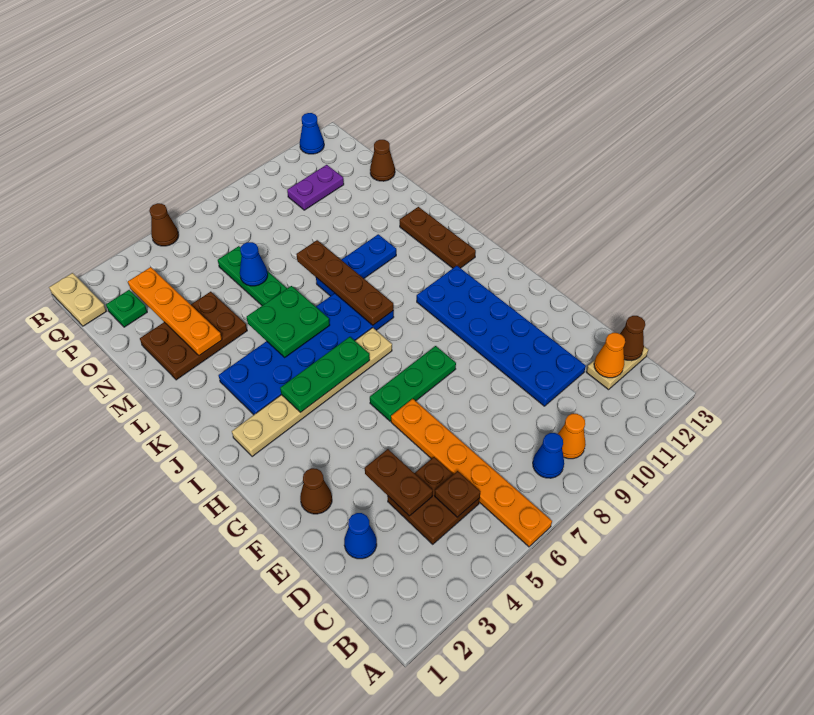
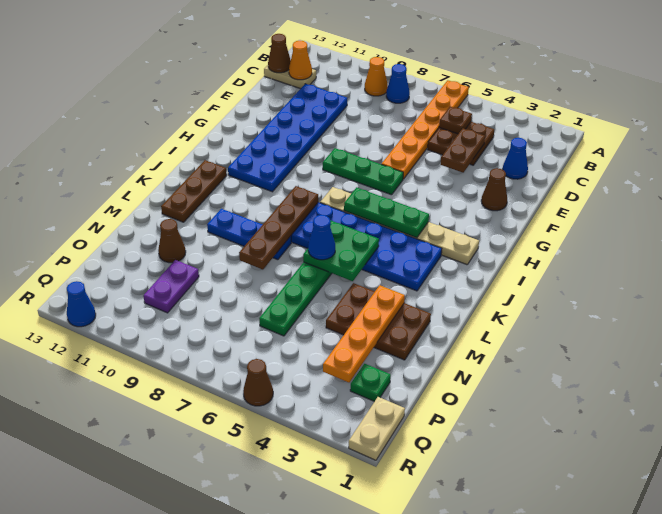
blue 1x1 cone [240,242,268,286] -> blue 1x1 cone moved to [308,215,335,260]
brown 1x1 cone [370,140,395,181] -> brown 1x1 cone moved to [158,219,186,263]
purple 1x2 plate [287,165,344,210] -> purple 1x2 plate turned to [143,260,199,313]

